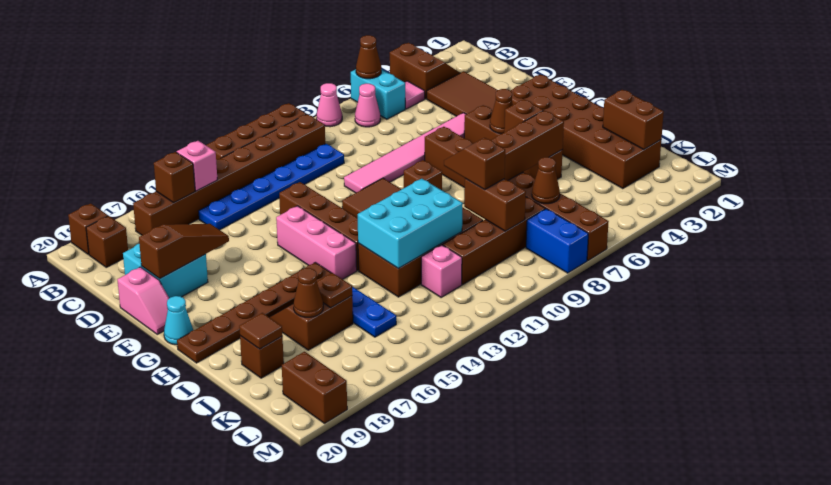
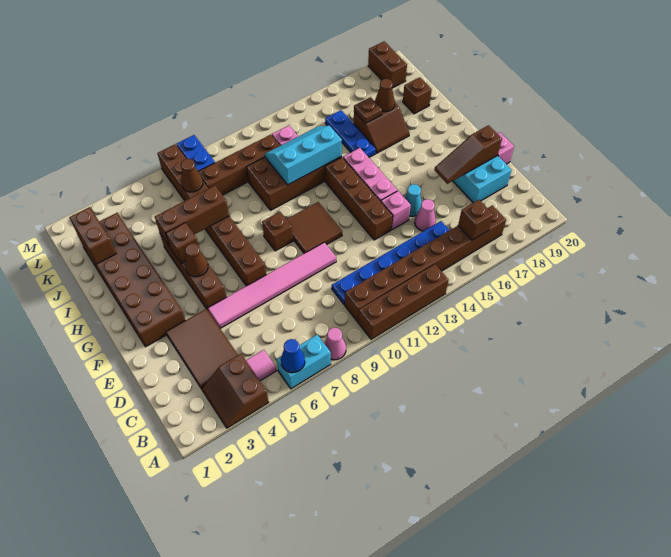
cyan 1x2 brick [351,69,405,119] -> cyan 1x2 brick turned to [277,335,331,389]
brown 1x1 cone [356,35,381,79] -> blue 1x1 cone [281,339,305,373]
brown 1x1 brick [68,203,108,255] -> none
pink 1x1 cone [355,84,380,127] -> pink 1x1 cone moved to [415,199,436,231]
pink 1x1 brick [177,141,217,191] -> pink 1x1 brick moved to [381,191,411,230]
brown 1x1 brick [86,216,128,267] -> none
cyan 1x1 cone [164,296,193,345] -> cyan 1x1 cone moved to [405,184,422,216]
brown 1x6 plate [177,262,331,363] -> none
brown 1x2 slope [444,138,505,190] -> none
cyan 2x3 brick [358,179,463,268] -> cyan 2x3 slope [265,126,342,185]
brown 1x2 brick [464,179,526,231] -> none
brown 1x1 tile [239,313,282,349] -> none

